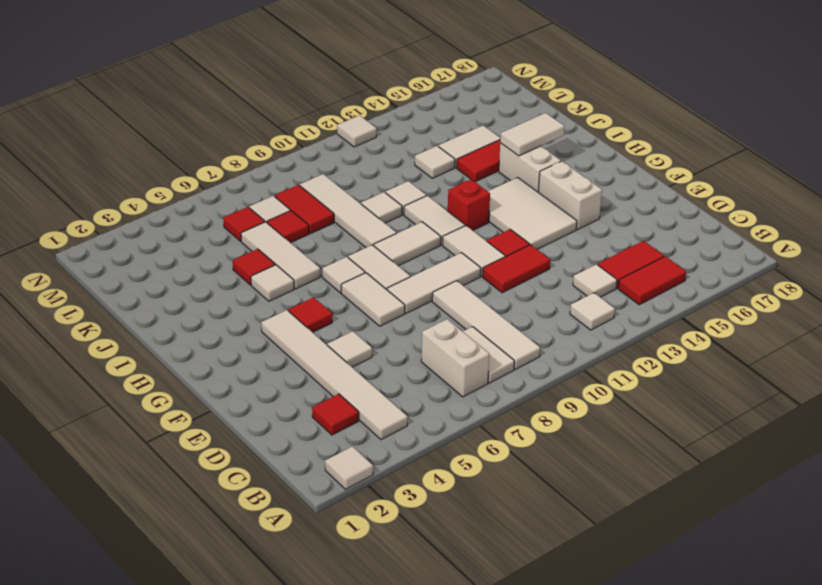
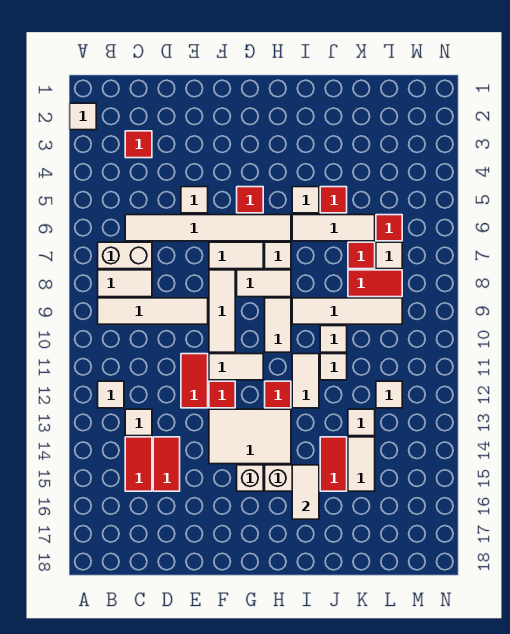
white 1x6 tile [261,310,408,440] -> white 1x6 tile moved to [125,215,291,241]
red 1x2 tile [618,256,686,305] -> red 1x2 tile moved to [153,437,180,491]
white 1x2 brick [538,161,602,230] -> white 1x1 brick [237,465,263,491]
white 1x2 tile [404,196,465,245] -> white 1x2 tile turned to [292,354,319,408]
red 1x1 brick [448,179,490,230] -> red 1x1 tile [265,381,291,408]
white 1x1 tile [337,115,377,147] -> white 1x1 tile moved to [376,381,402,408]

